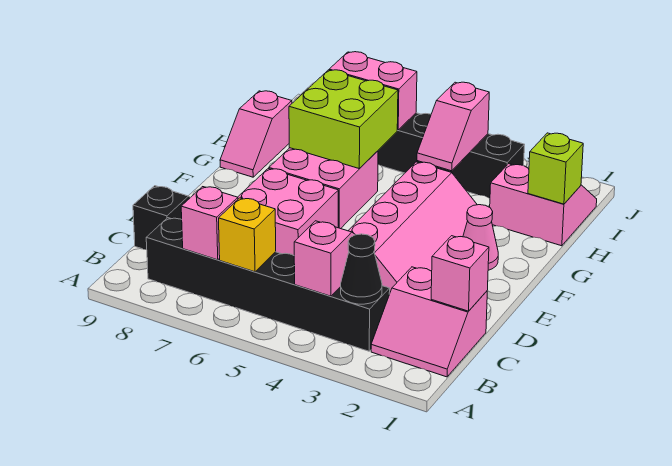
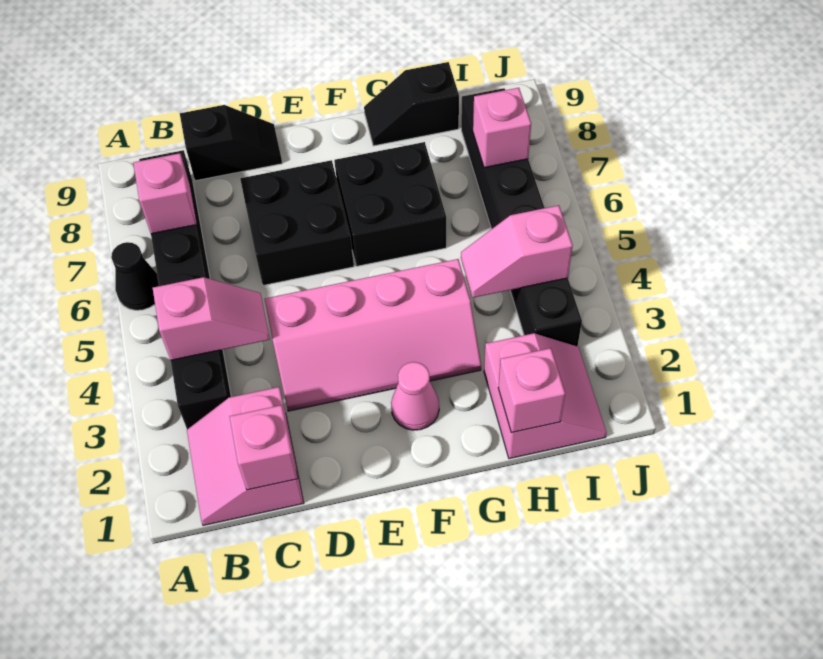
black 1x1 cone [341,234,382,304] -> black 1x1 cone moved to [111,242,159,310]
yellow 1x1 brick [219,198,276,272] -> none
pink 2x2 brick [238,169,338,255] -> black 2x2 brick [240,160,354,285]
pink 2x2 brick [269,148,378,229] -> black 2x2 brick [334,142,446,266]
lime 2x2 brick [289,70,398,169] -> none
pink 1x2 slope [220,91,292,177] -> black 1x2 slope [364,62,459,146]
lime 1x1 brick [528,133,583,204] -> pink 1x1 brick [498,348,565,433]
pink 1x2 brick [329,52,417,130] -> pink 1x1 brick [473,88,531,168]

